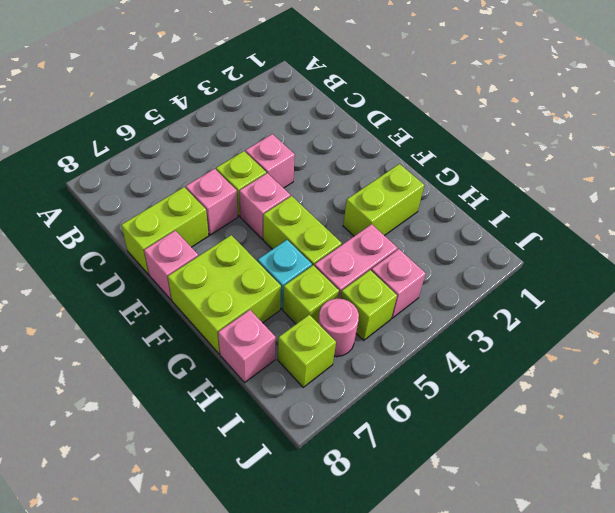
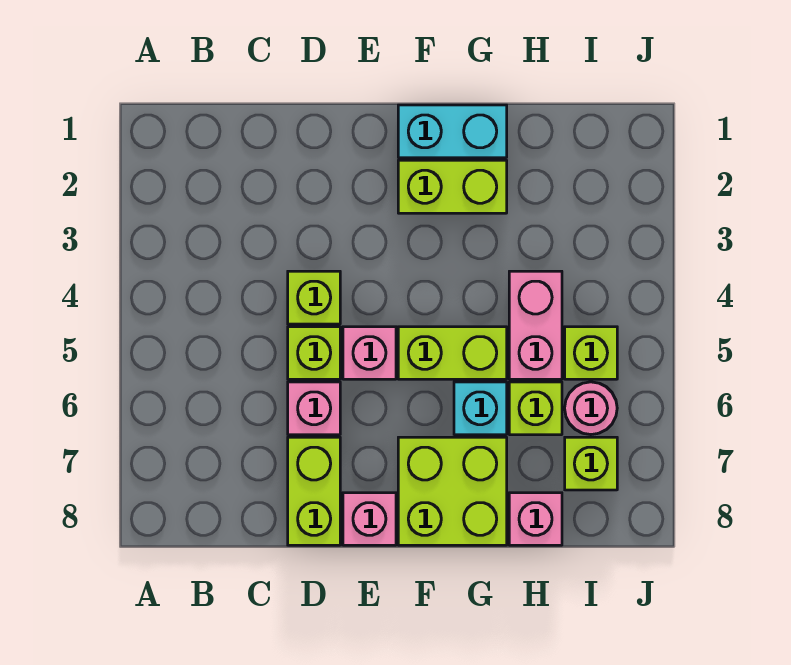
pink 1x1 brick [245,134,295,188] -> lime 1x1 brick [288,271,340,324]
none -> cyan 1x2 brick [398,105,507,158]
lime 1x2 brick [343,164,424,236] -> lime 1x2 brick turned to [398,160,507,213]
pink 1x1 brick [371,249,426,318] -> none

